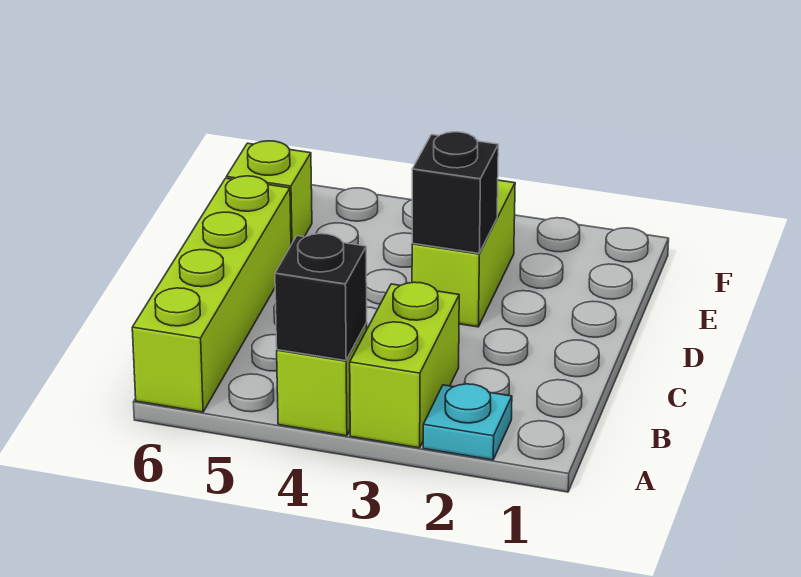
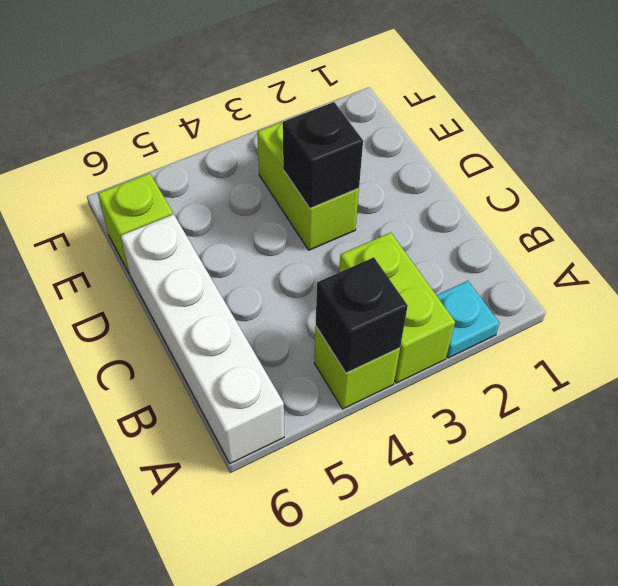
lime 1x4 brick [132,176,291,412] -> white 1x4 brick [121,214,284,463]

